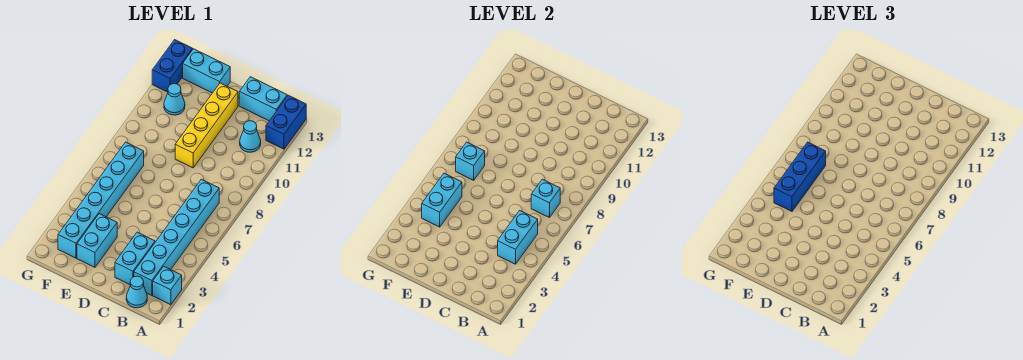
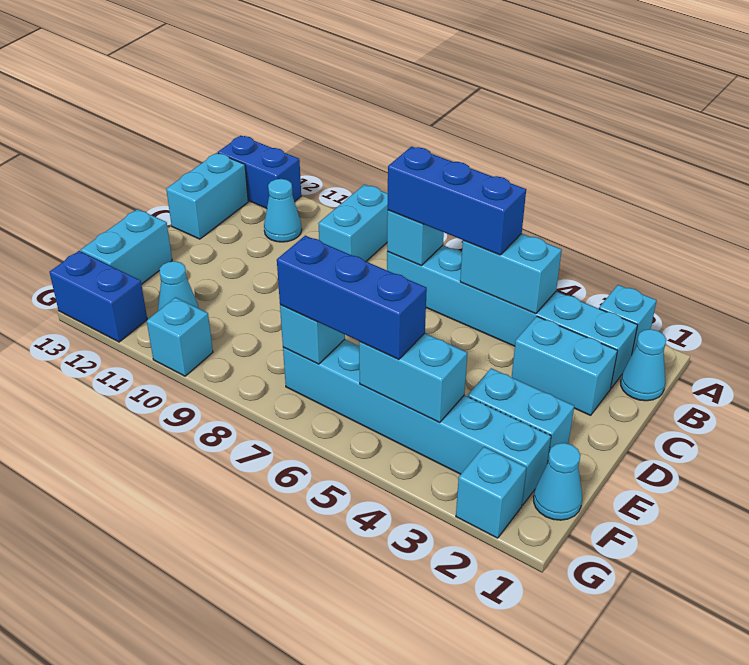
none -> cyan 1x2 brick [318,185,388,261]
none -> blue 1x3 brick [388,147,526,255]
yellow 1x4 brick [175,83,238,168] -> none
none -> cyan 1x1 cone [534,443,582,520]
none -> cyan 1x1 brick [456,447,527,538]
none -> cyan 1x1 brick [147,297,213,376]

